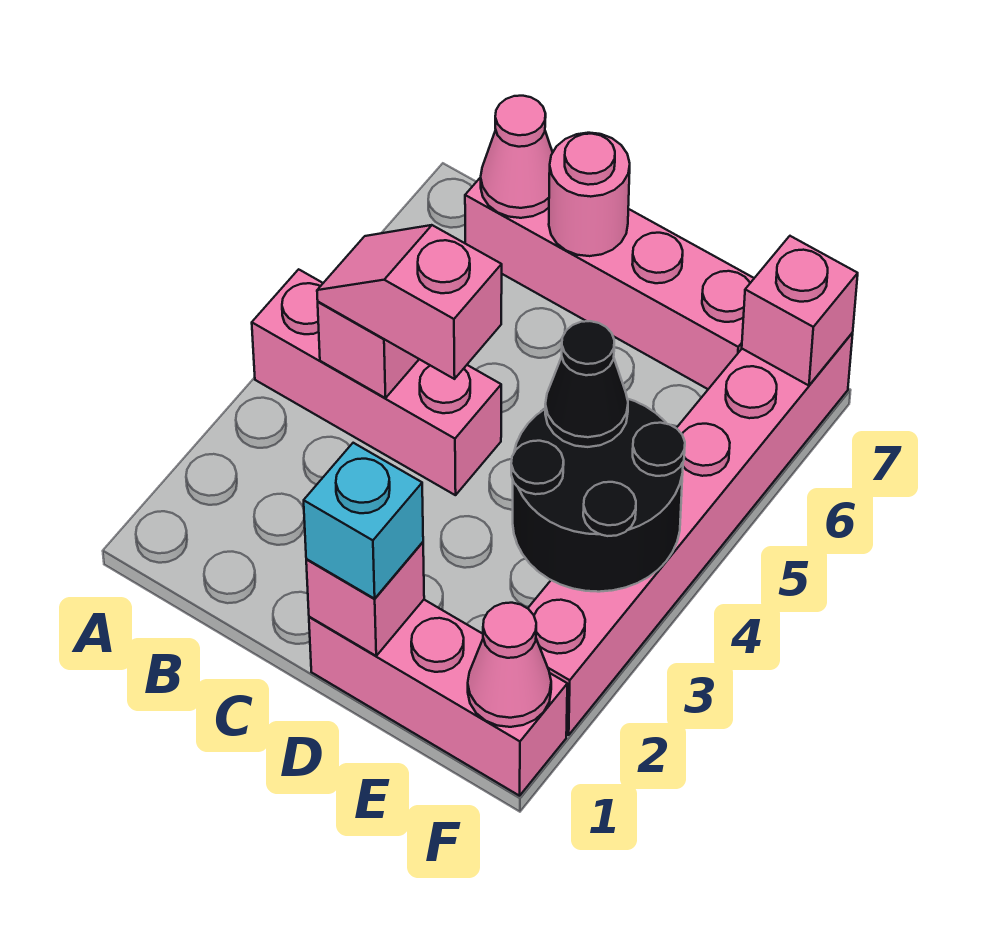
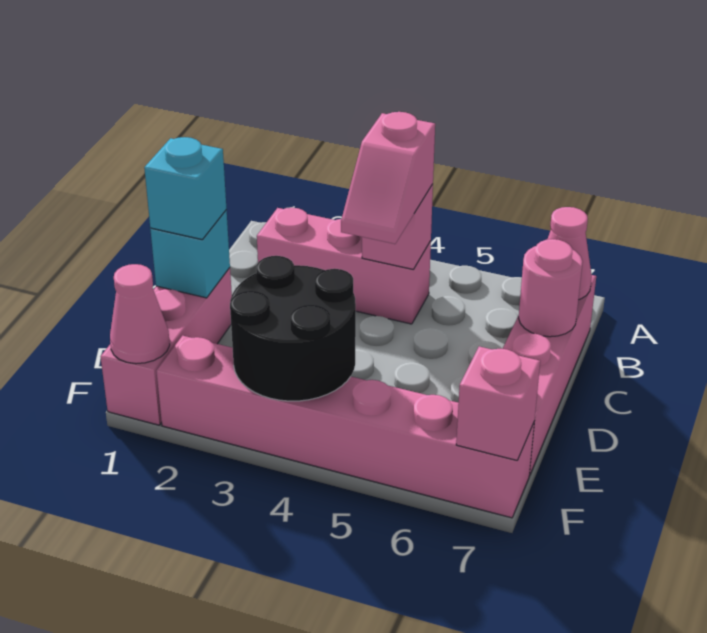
pink 1x3 brick [252,269,501,495] -> pink 1x3 brick turned to [257,208,431,324]
pink 1x2 slope [317,225,502,379] -> pink 1x2 slope turned to [341,112,435,244]
pink 1x1 brick [306,542,424,656] -> cyan 1x1 brick [150,210,230,298]
black 1x1 cone [545,321,628,447] -> none

